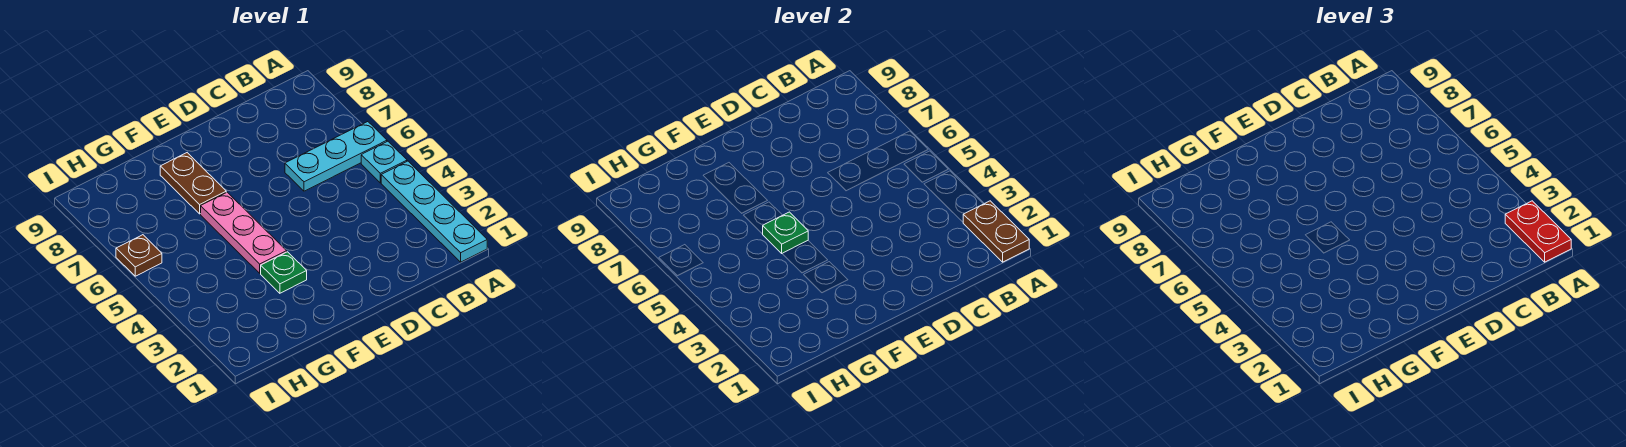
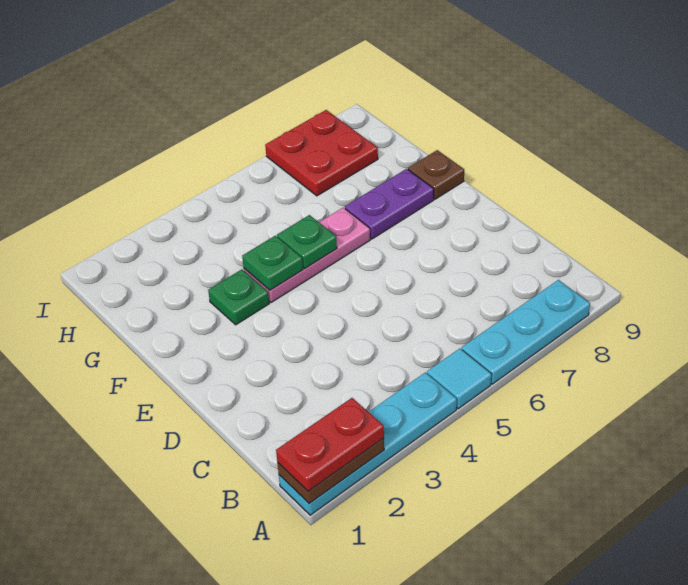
cyan 1x1 plate [361,141,407,183] -> cyan 1x1 tile [427,349,491,409]
cyan 1x3 plate [285,122,387,191] -> cyan 1x3 plate turned to [462,280,590,384]
none -> green 1x1 plate [242,236,303,290]
brown 1x2 plate [160,153,226,214] -> purple 1x2 plate [345,169,434,239]
none -> red 2x2 plate [265,110,378,196]
brown 1x1 plate [116,235,162,276] -> brown 1x1 plate moved to [408,150,464,199]

